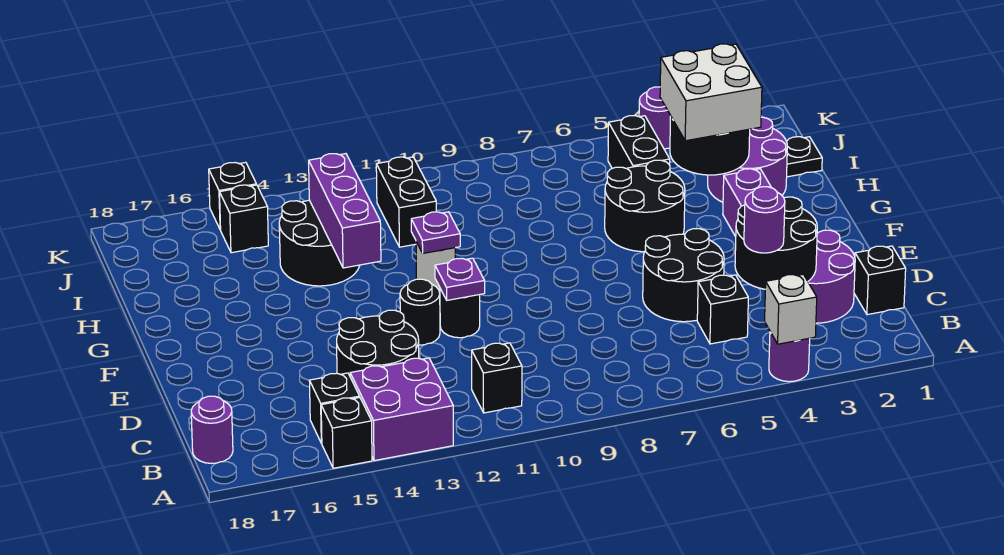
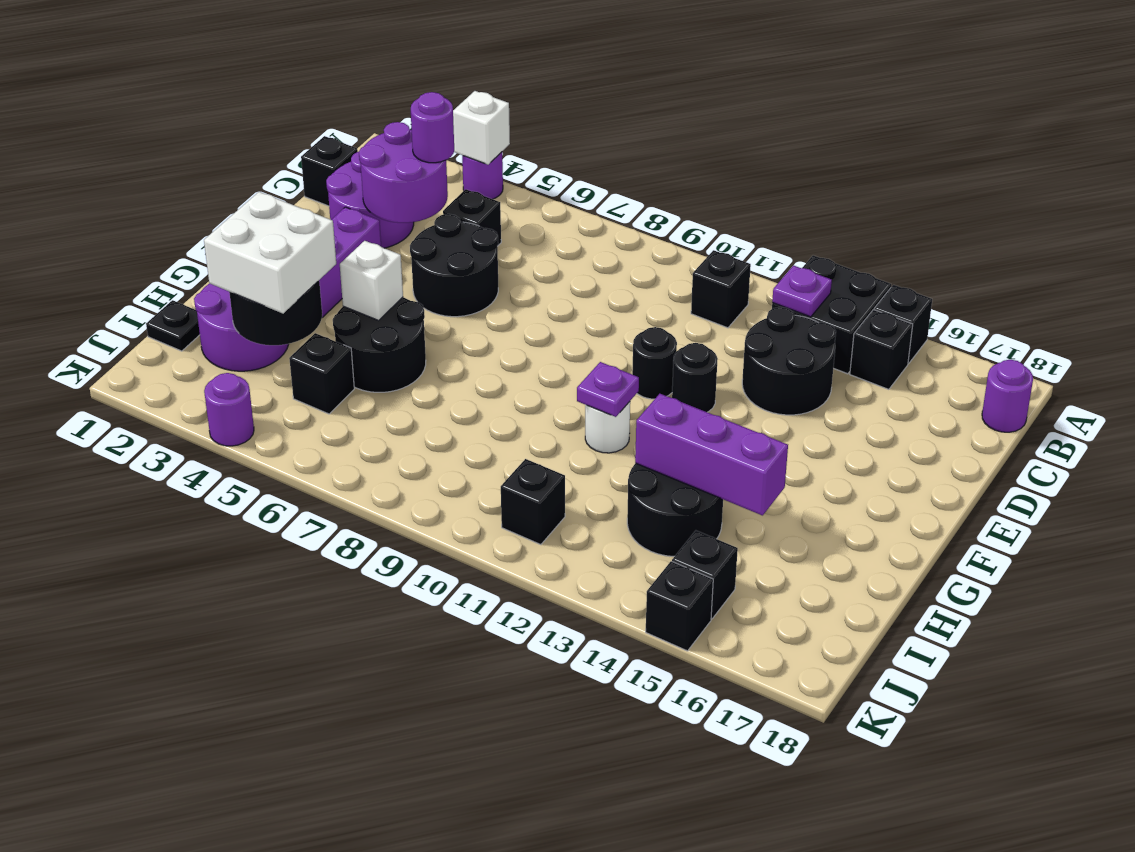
purple 2x2 brick [350,358,453,461] -> black 2x2 brick [772,255,891,374]
black 2x2 round brick [735,197,817,289] -> purple 2x2 round brick [359,122,448,223]
purple 1x1 plate [435,258,485,300] -> purple 1x1 plate moved to [772,266,832,317]
none -> white 1x1 brick [340,241,403,320]
purple 1x3 brick [309,154,381,268] -> purple 1x3 brick turned to [635,394,788,515]
black 1x2 brick [608,116,670,169] -> black 1x1 brick [289,333,354,414]
black 1x2 brick [376,157,436,247] -> black 1x1 brick [501,459,565,545]

